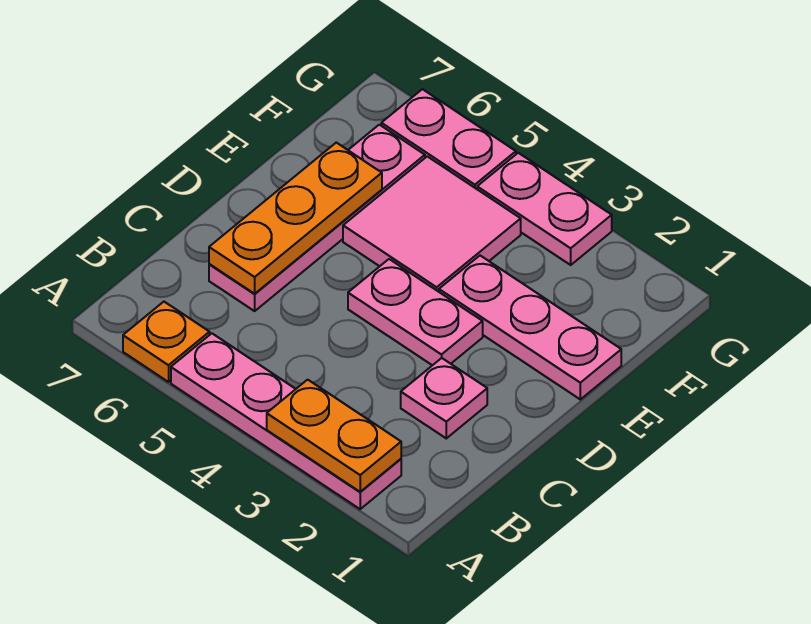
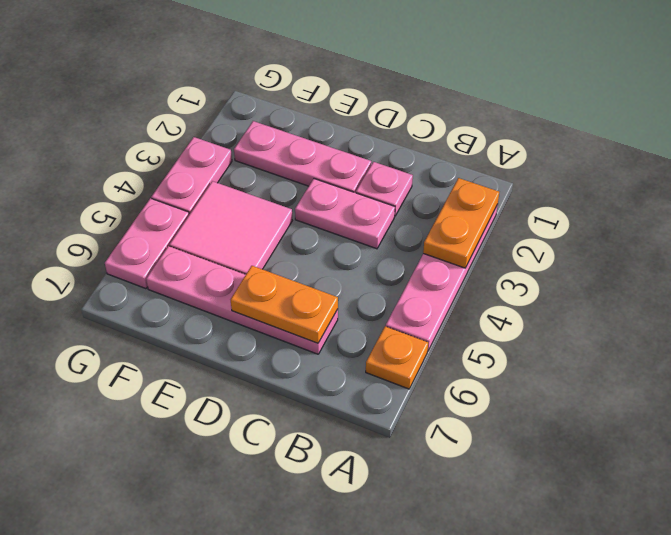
orange 1x3 plate [209,143,382,294] -> orange 1x2 plate [231,266,338,343]
pink 1x2 plate [348,259,483,365] -> pink 1x2 plate turned to [295,179,395,249]
pink 1x3 plate [439,256,621,399] -> pink 1x3 plate turned to [234,121,371,193]

